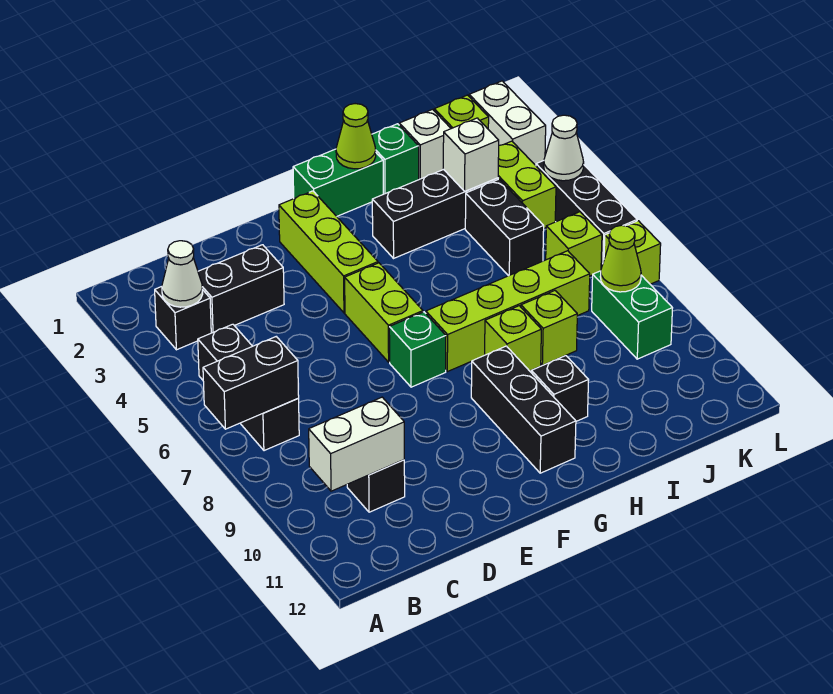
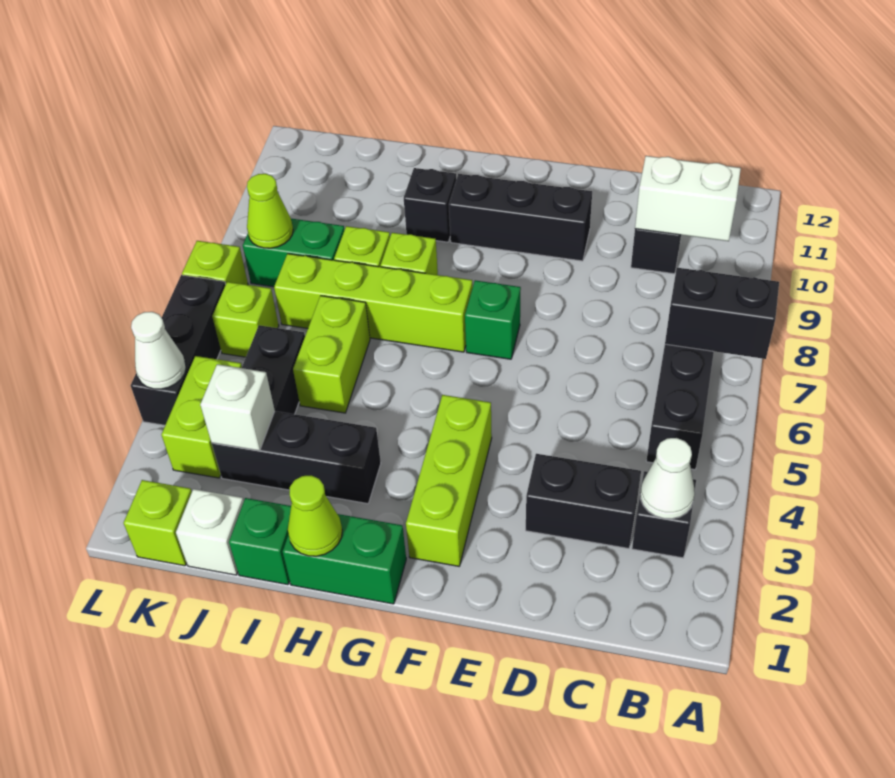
lime 1x2 brick [345,263,423,362] -> lime 1x2 brick moved to [293,296,370,413]
black 1x3 brick [471,346,576,473] -> black 1x3 brick turned to [449,174,592,261]
green 1x2 brick [592,271,672,359] -> green 1x2 brick turned to [243,219,344,287]
white 1x2 brick [469,81,546,165] -> none

